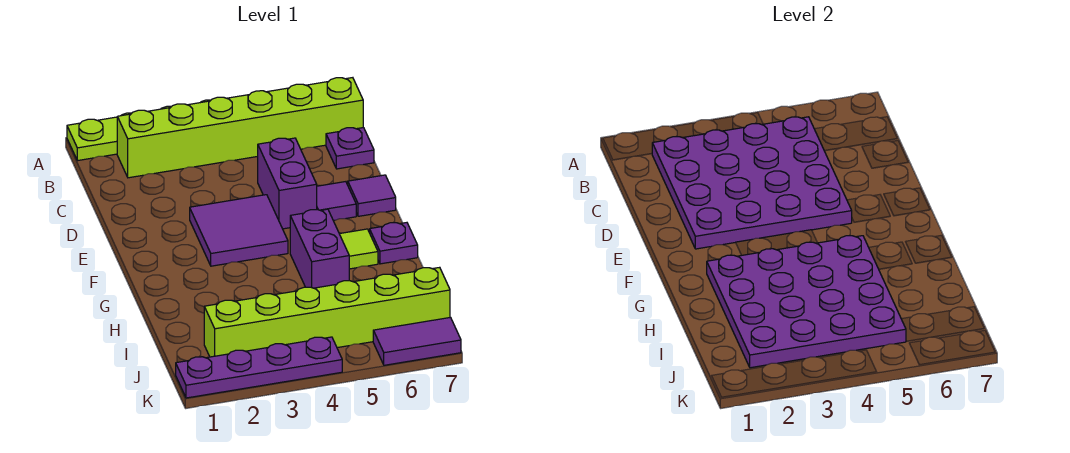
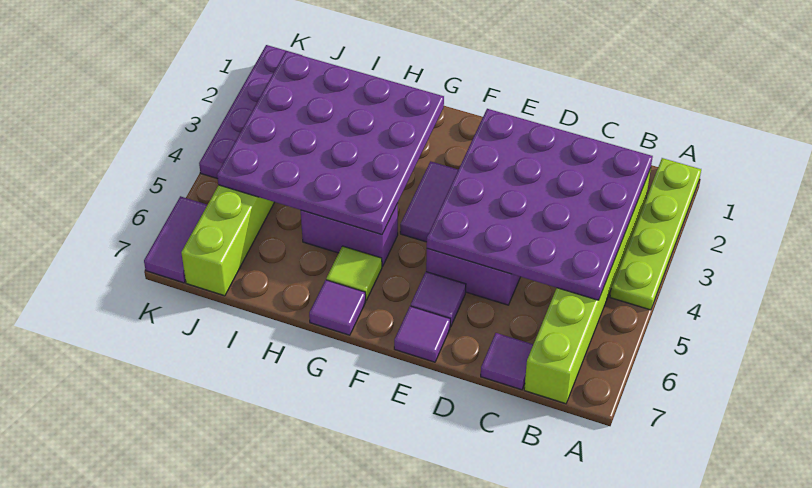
purple 1x1 plate [326,128,374,169] -> purple 1x1 tile [481,333,533,390]
purple 1x1 plate [370,223,418,264] -> purple 1x1 tile [309,280,366,335]

